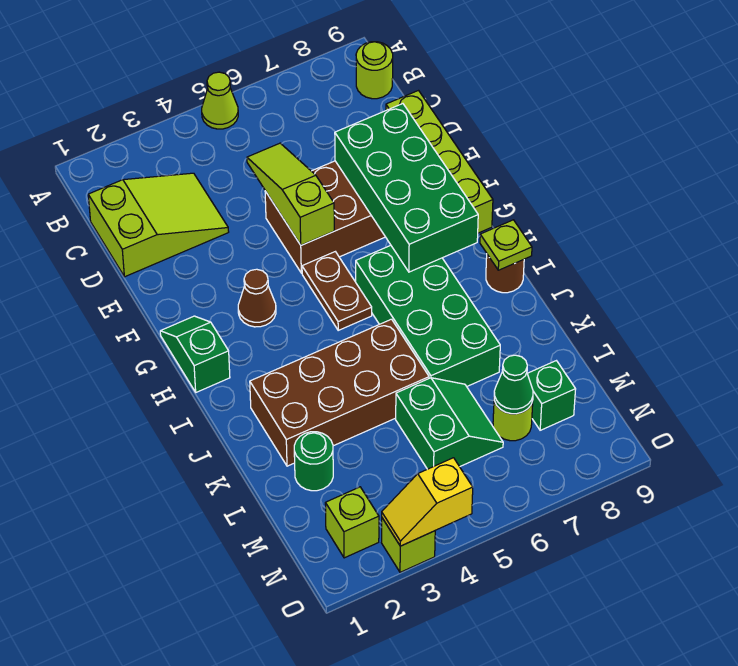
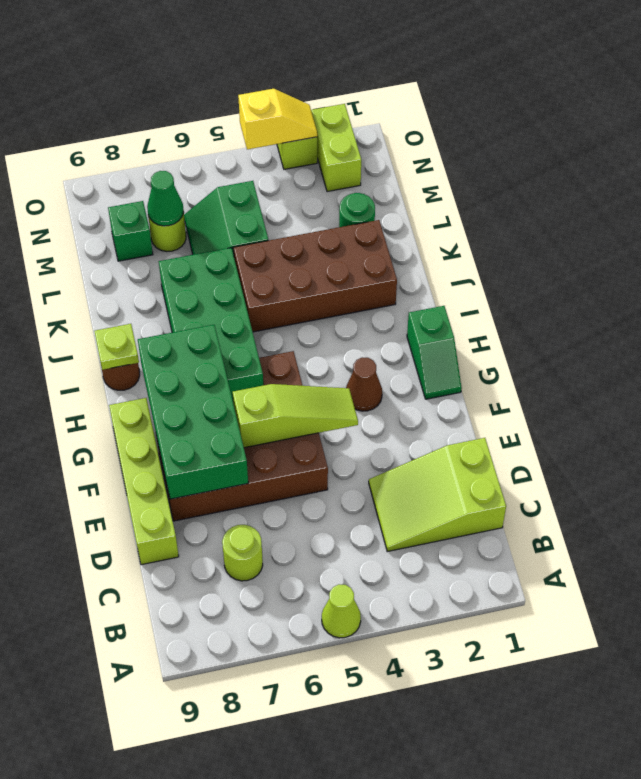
lime 1x1 round brick [356,42,393,99] -> lime 1x1 round brick moved to [222,525,263,581]
lime 1x3 slope [247,143,334,245] -> lime 1x3 slope turned to [233,384,358,448]
lime 1x1 brick [325,487,379,558] -> lime 1x2 brick [311,104,361,192]

